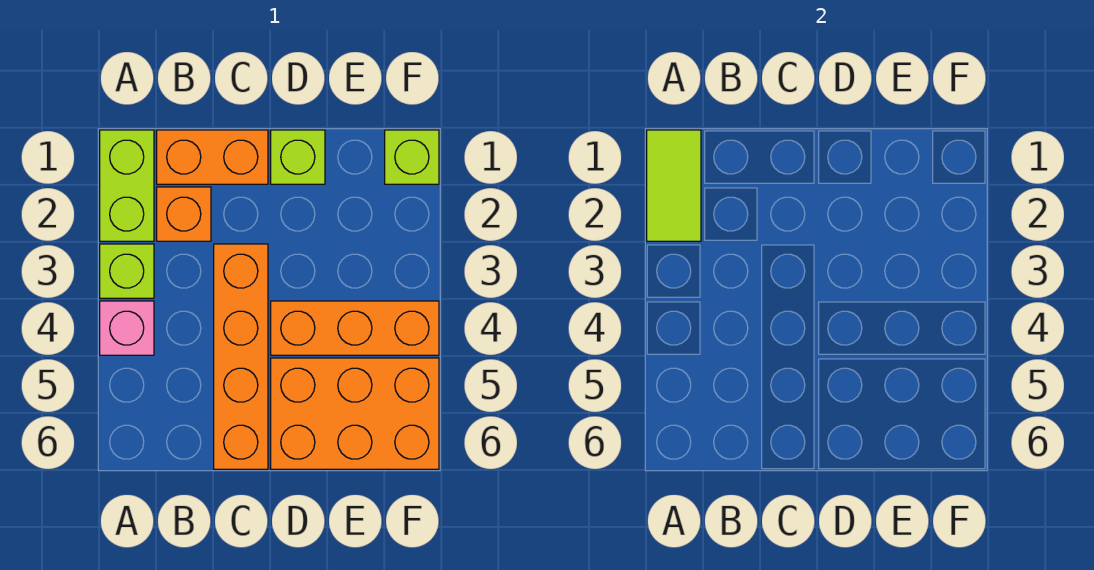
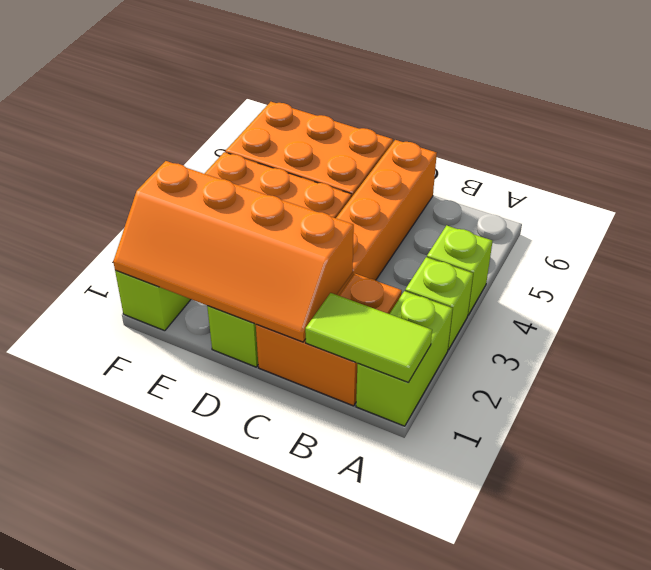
lime 1x2 tile [647,130,701,241] -> lime 1x2 tile turned to [305,293,432,382]
pink 1x1 brick [100,301,154,355] -> lime 1x1 brick [427,225,493,315]
none -> orange 2x4 slope [113,161,354,342]

